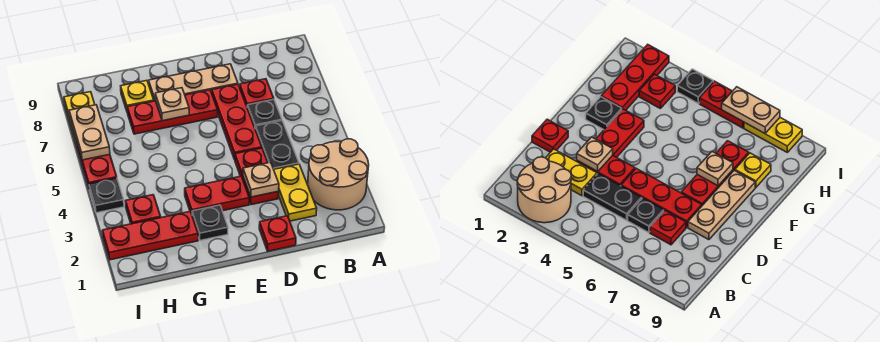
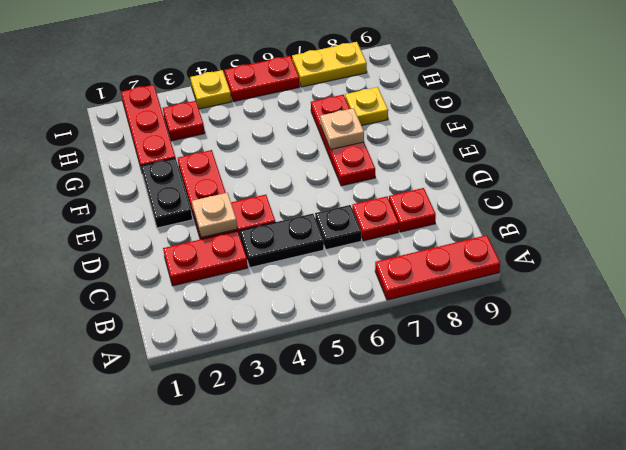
tan 2x2 round brick [308,139,369,210] -> none
yellow 1x2 plate [274,164,317,221] -> red 1x2 plate [163,231,248,286]
red 1x1 plate [259,216,296,251] -> red 1x1 plate moved to [389,188,436,232]
red 1x3 plate [212,84,262,160] -> red 1x3 plate moved to [375,235,500,300]
tan 1x3 plate [149,64,238,101] -> none
black 1x1 plate [192,205,228,240] -> black 1x2 plate [141,158,192,228]
black 1x1 plate [89,178,124,213] -> yellow 1x1 plate [190,70,231,109]
tan 1x2 plate [69,105,110,160] -> none

